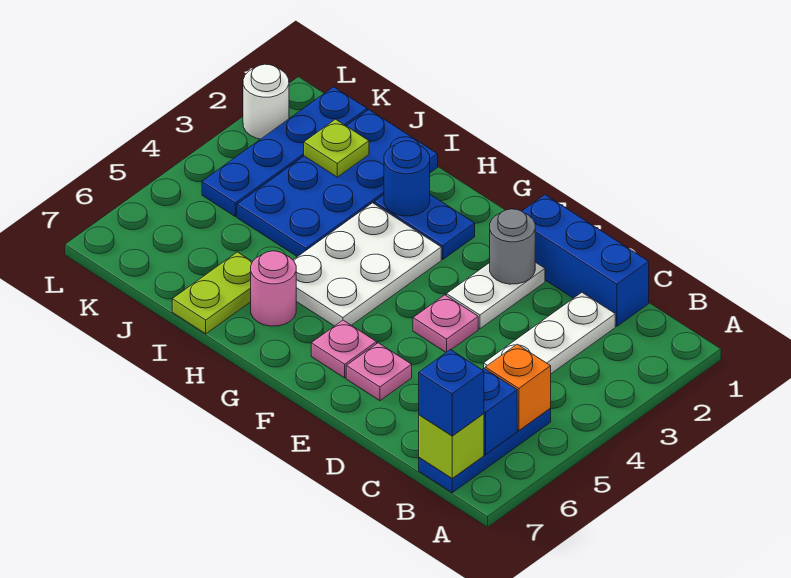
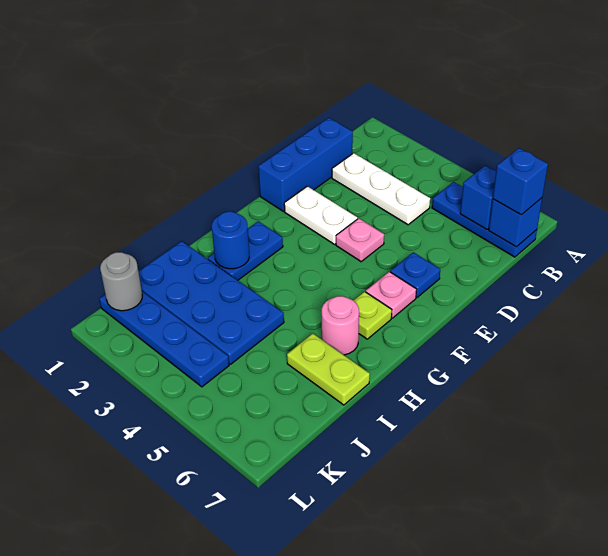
orange 1x1 brick [485,344,551,431] -> none
lime 1x1 brick [419,414,484,479] -> blue 1x1 brick [489,198,542,247]
grey 1x1 round brick [490,209,535,284] -> grey 1x1 round brick moved to [100,252,142,311]
pink 1x1 plate [346,343,412,401] -> blue 1x1 plate [390,252,440,298]
white 2x3 plate [293,203,441,326] -> none
lime 1x1 plate [304,119,369,177] -> lime 1x1 plate moved to [353,292,392,339]
white 1x1 round brick [243,64,289,139] -> none

